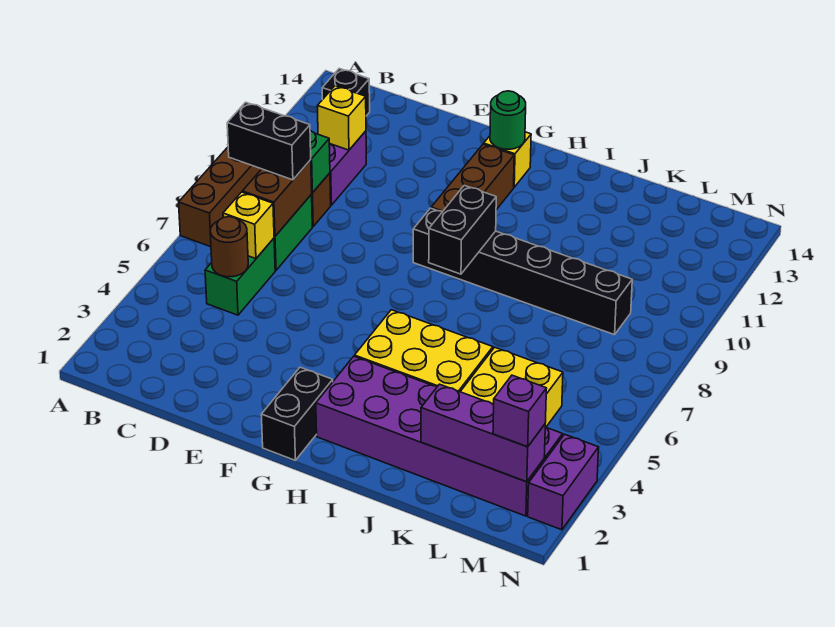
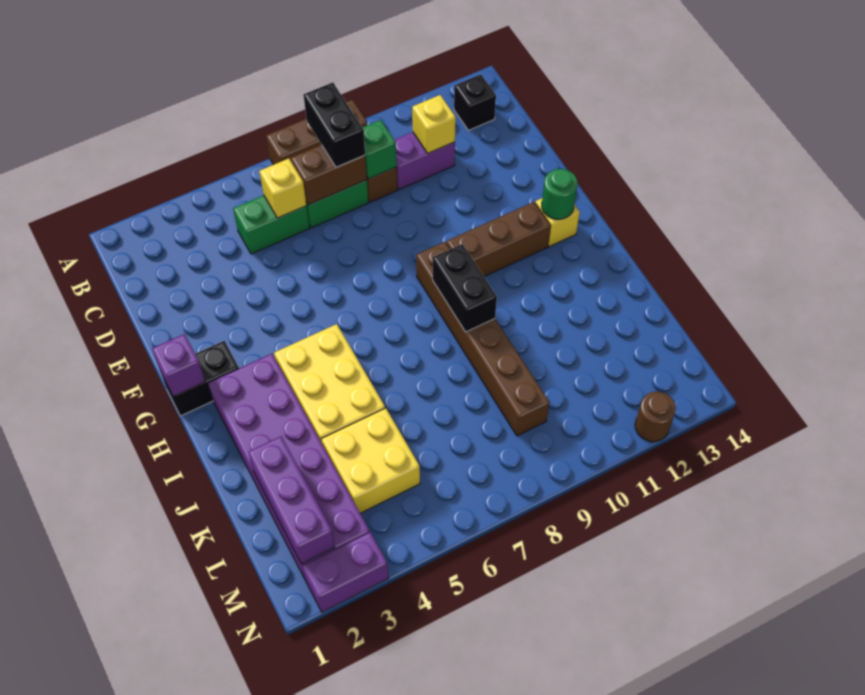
brown 1x1 round brick [210,217,248,277] -> brown 1x1 round brick moved to [635,392,676,442]
black 1x6 brick [413,208,632,335] -> brown 1x6 brick [416,242,549,436]
black 1x2 brick [429,185,496,274] -> black 1x2 brick turned to [433,244,497,332]
purple 1x1 brick [493,375,547,447] -> purple 1x1 brick moved to [152,334,205,397]

